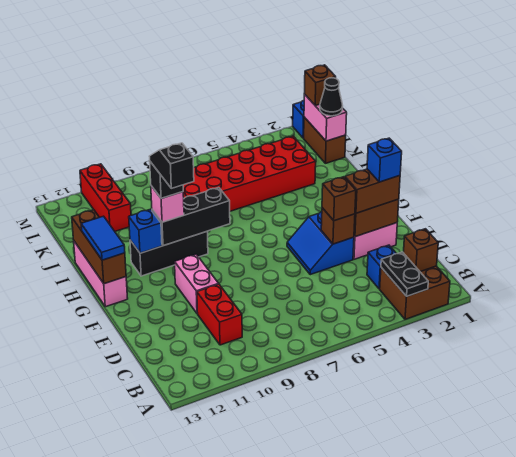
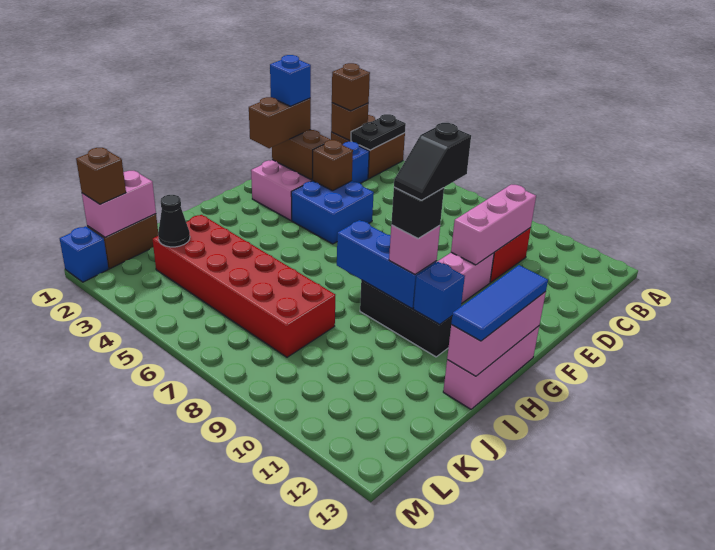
none -> pink 1x3 brick [451,184,536,265]
brown 1x2 brick [345,169,400,213] -> brown 1x2 brick turned to [249,97,311,148]
blue 2x2 slope [287,212,354,275] -> blue 2x2 brick [291,181,374,244]
brown 1x1 brick [322,177,356,221] -> brown 1x1 brick moved to [332,63,370,111]
brown 1x3 brick [72,210,126,284] -> pink 1x3 brick [447,291,546,376]
blue 1x2 tile [81,216,125,260] -> blue 1x3 tile [451,265,548,341]
black 1x3 brick [152,187,230,246] -> blue 1x3 brick [337,220,437,308]
black 1x1 cone [320,78,343,116] -> black 1x1 cone moved to [158,195,190,247]
red 1x3 brick [80,164,131,231] -> none

